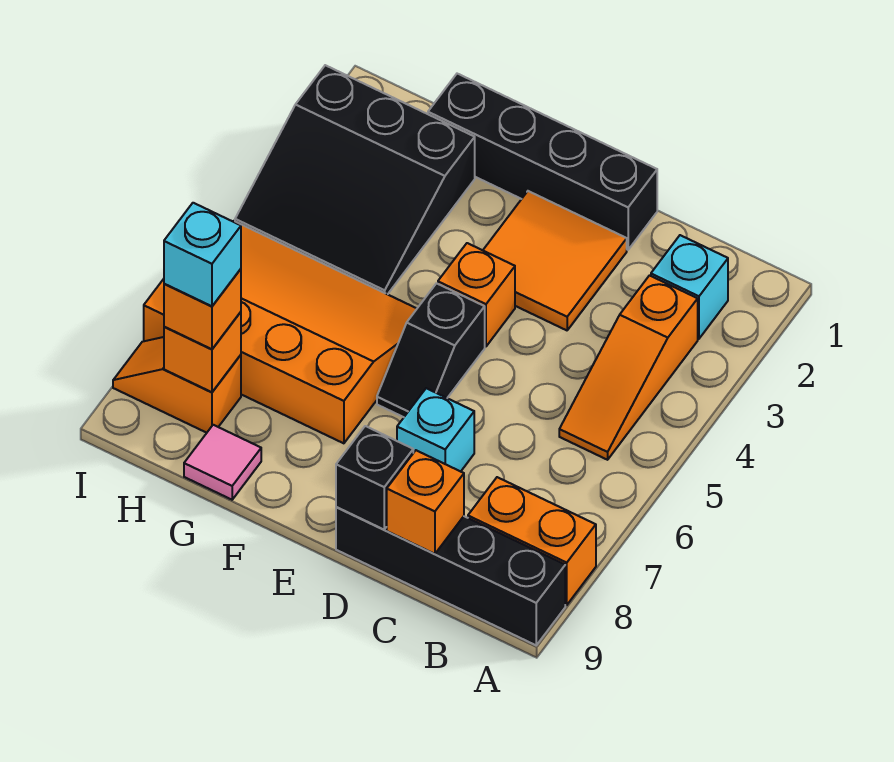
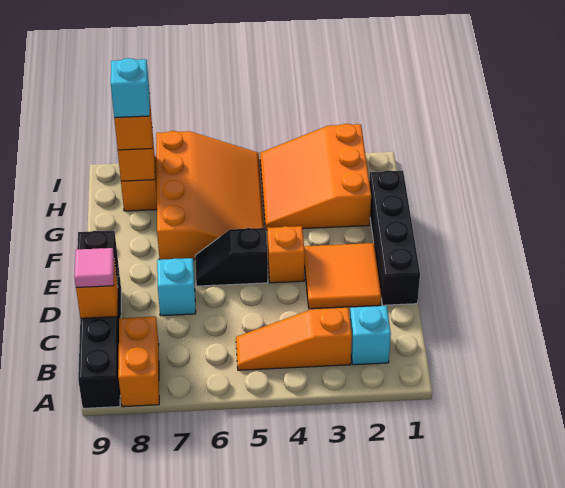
black 3x3 slope [235,65,475,294] -> orange 3x3 slope [260,124,371,230]
pink 1x1 tile [184,425,261,500] -> pink 1x1 tile moved to [74,248,114,288]

